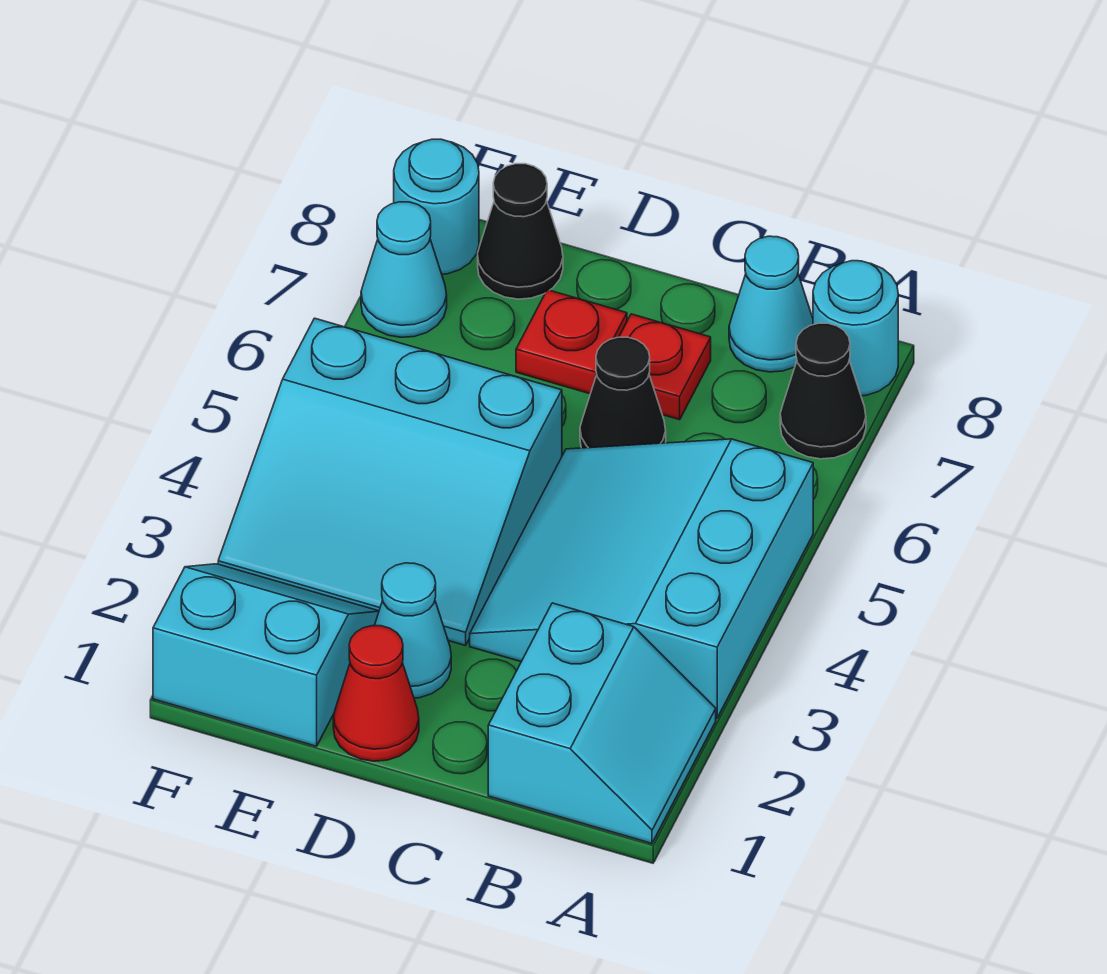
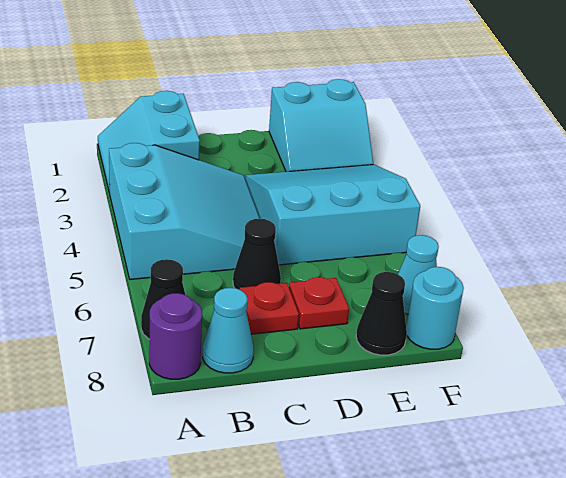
cyan 1x1 round brick [813,261,898,396] -> purple 1x1 round brick [149,293,202,379]
red 1x1 cone [333,626,419,761] -> none
cyan 1x1 cone [375,563,451,698] -> none

